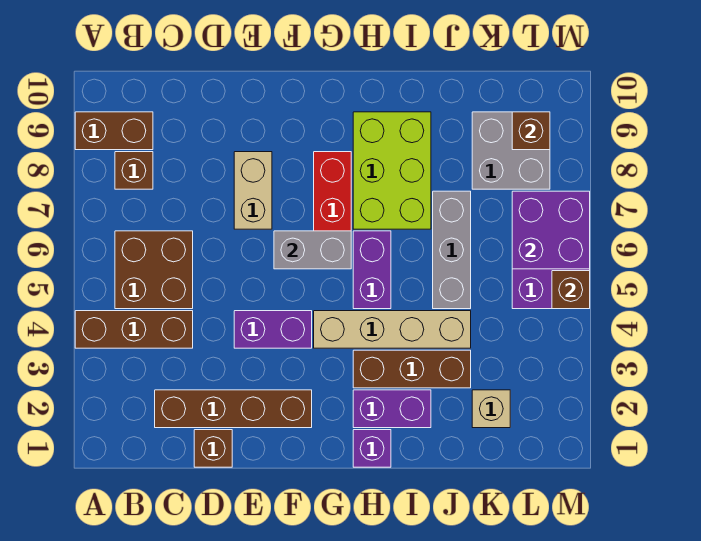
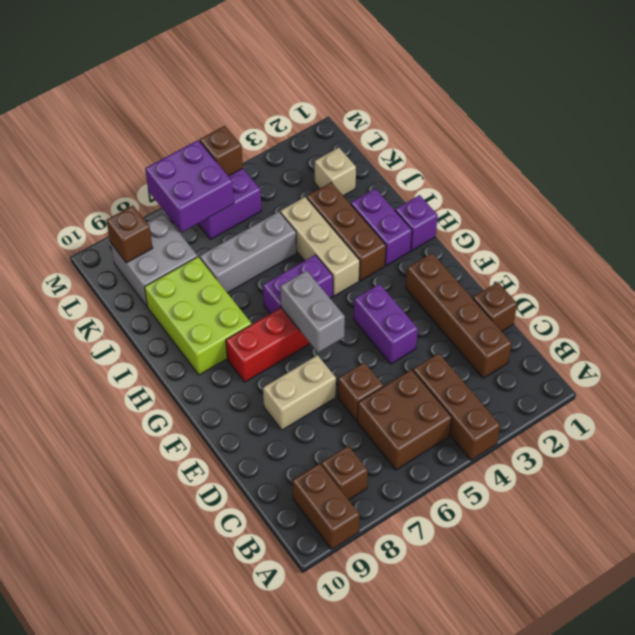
none -> brown 1x1 brick [338,363,383,421]
tan 1x4 brick [314,311,471,348] -> tan 1x3 brick [280,197,360,296]
lime 2x3 brick [353,112,431,229] -> lime 2x3 brick turned to [144,257,251,375]

